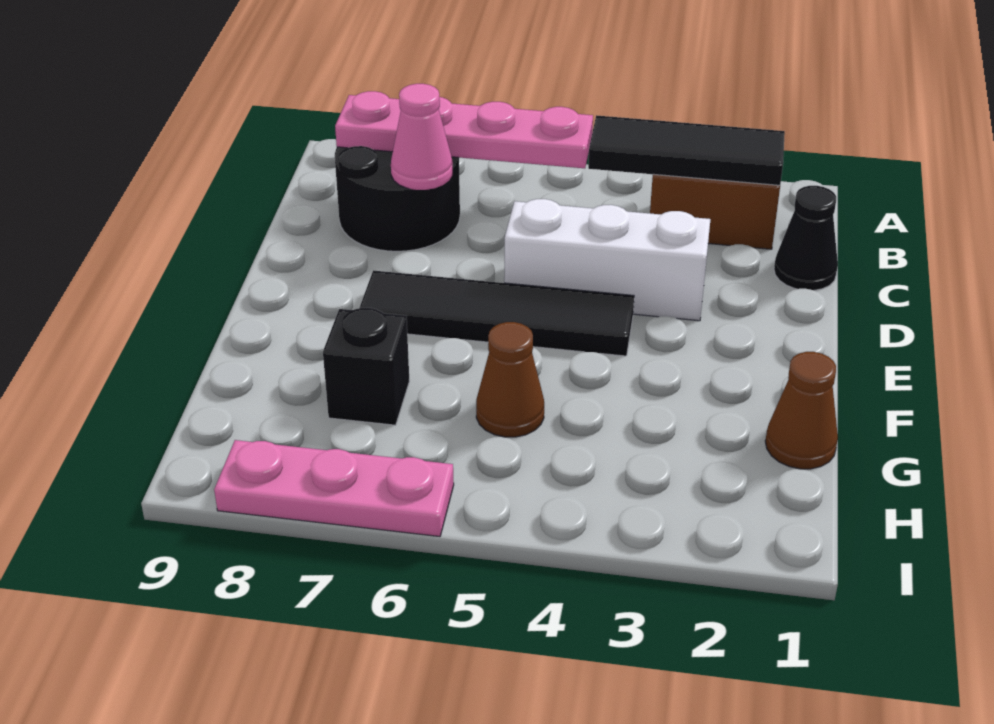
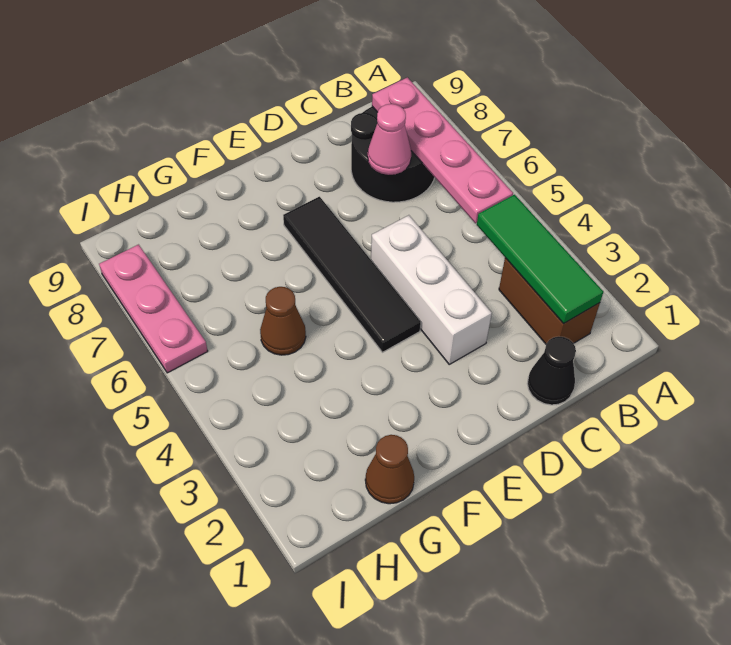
black 1x3 tile [588,115,785,185] -> green 1x3 tile [477,195,604,324]
black 1x1 brick [323,308,409,425] -> none

